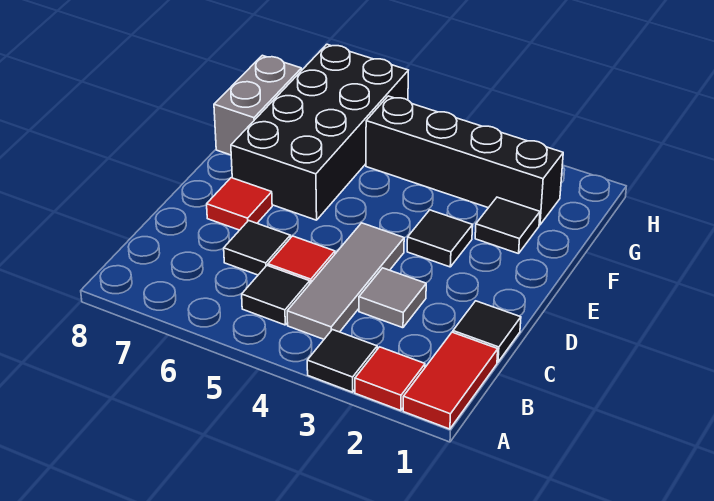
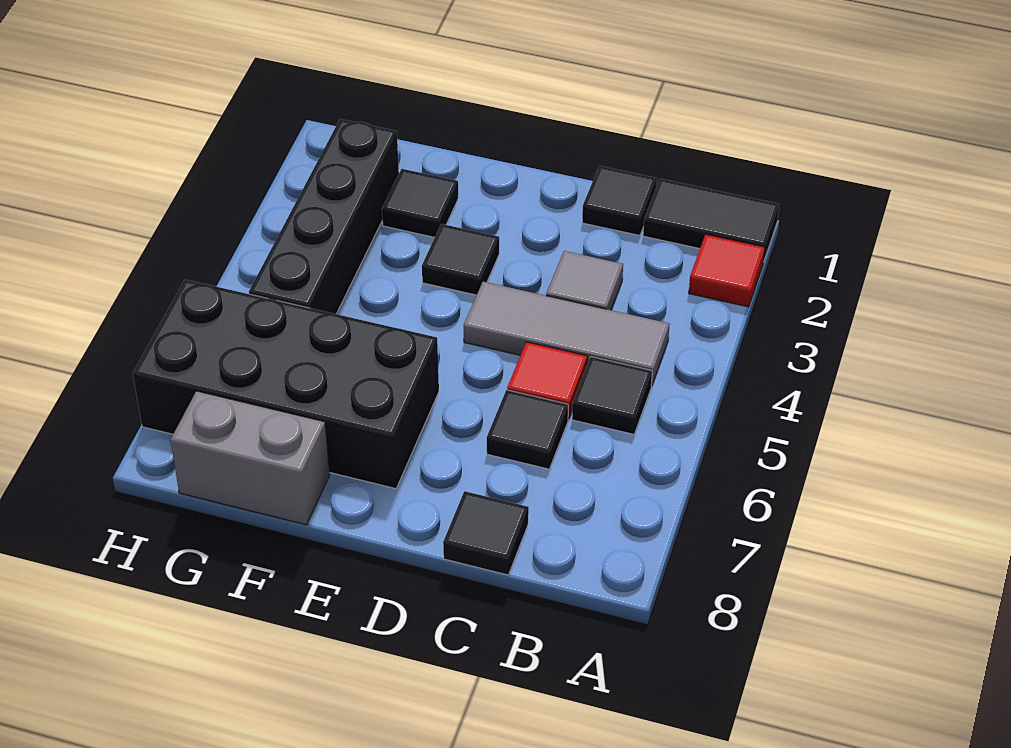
red 1x2 tile [403,332,498,429] -> black 1x2 tile [643,179,779,262]
black 1x1 tile [307,330,377,392] -> black 1x1 tile moved to [443,491,529,575]
red 1x1 tile [207,178,272,230] -> none

